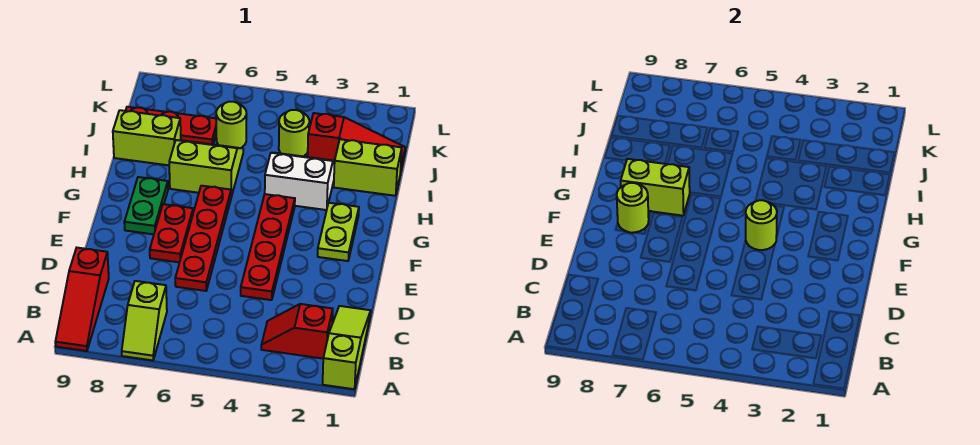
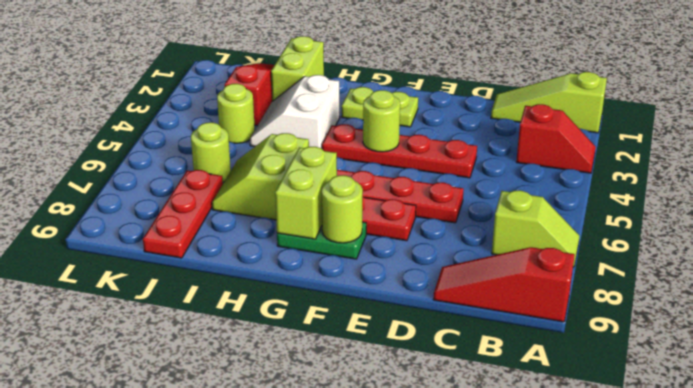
red 1x3 slope [55,248,109,351] -> red 1x3 slope turned to [433,247,575,322]
red 1x2 slope [261,304,333,358] -> red 1x2 slope turned to [516,104,596,173]
lime 1x2 brick [113,110,181,165] -> none

